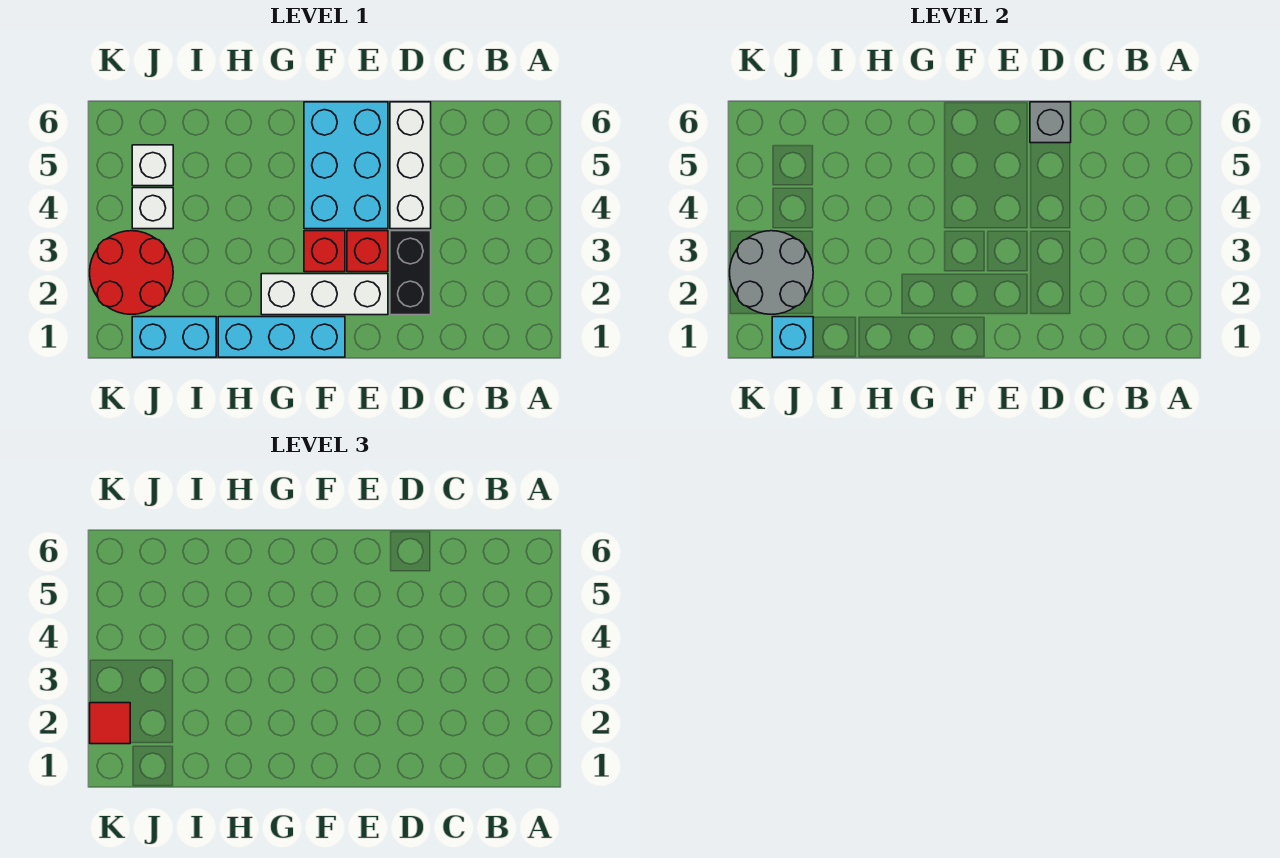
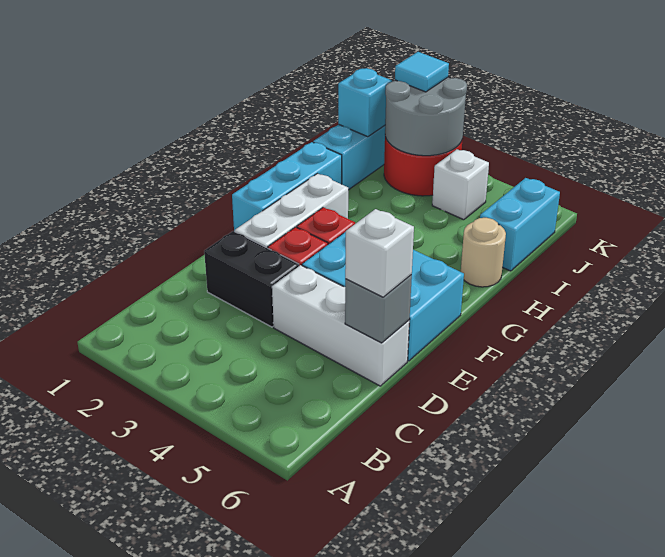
none -> tan 1x1 round brick [461,218,506,287]
none -> cyan 1x2 brick [480,178,560,271]
white 1x1 brick [132,145,173,186] -> white 1x1 brick moved to [345,209,414,297]
red 1x1 tile [90,703,130,744] -> cyan 1x1 tile [395,52,449,92]

